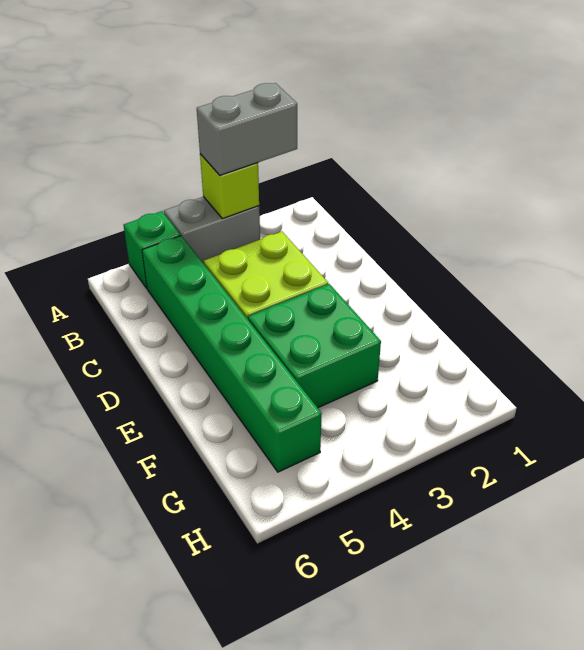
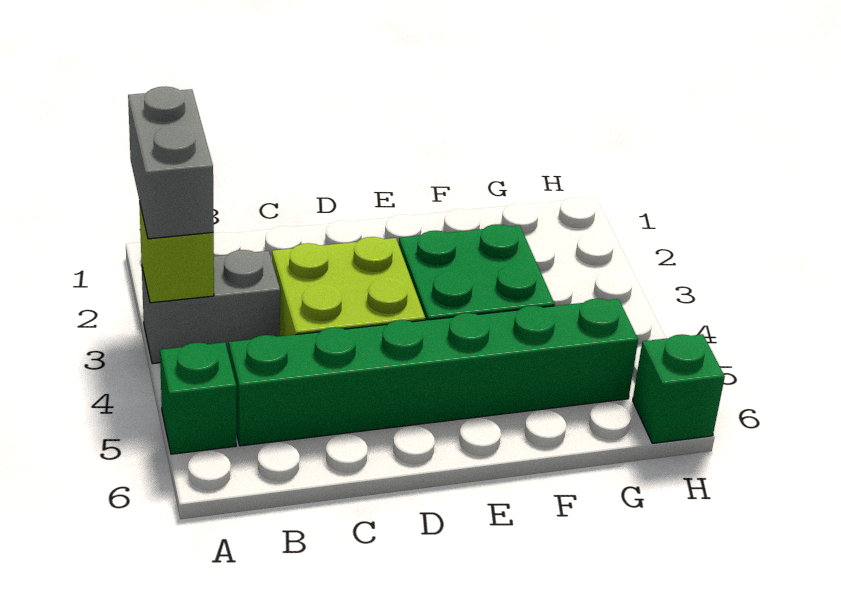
grey 1x2 brick [164,197,260,263] -> grey 1x2 brick turned to [142,250,280,364]
none -> green 1x1 brick [633,334,725,443]

